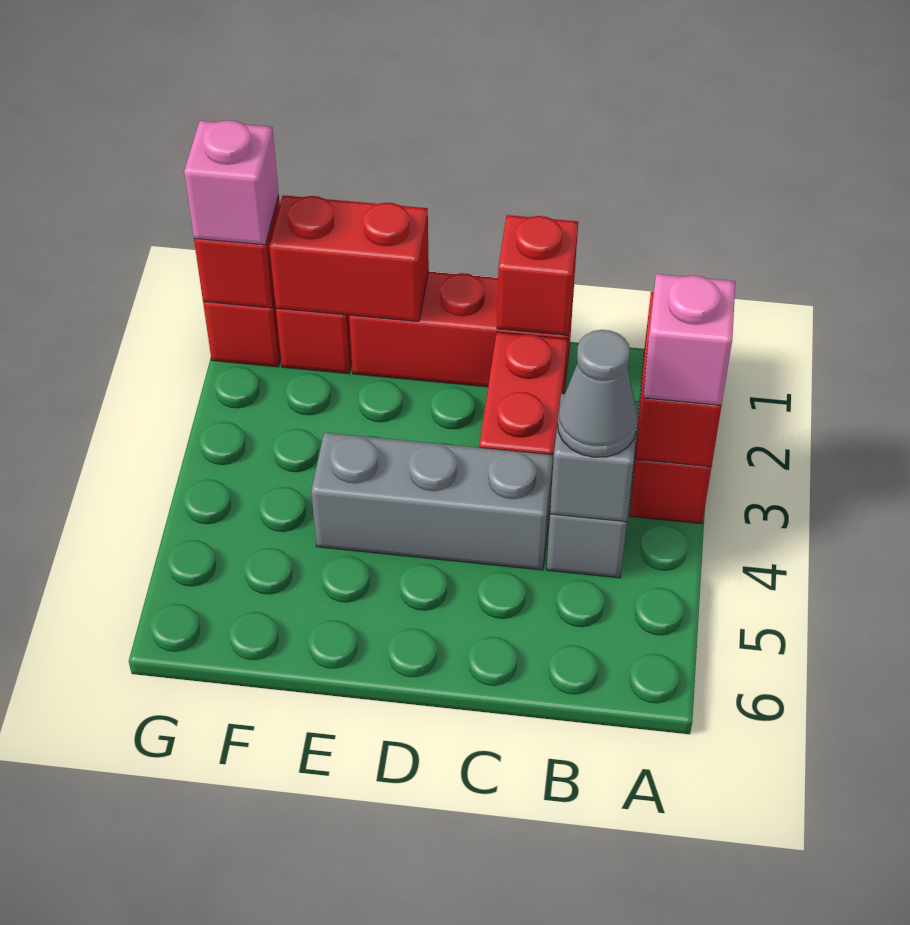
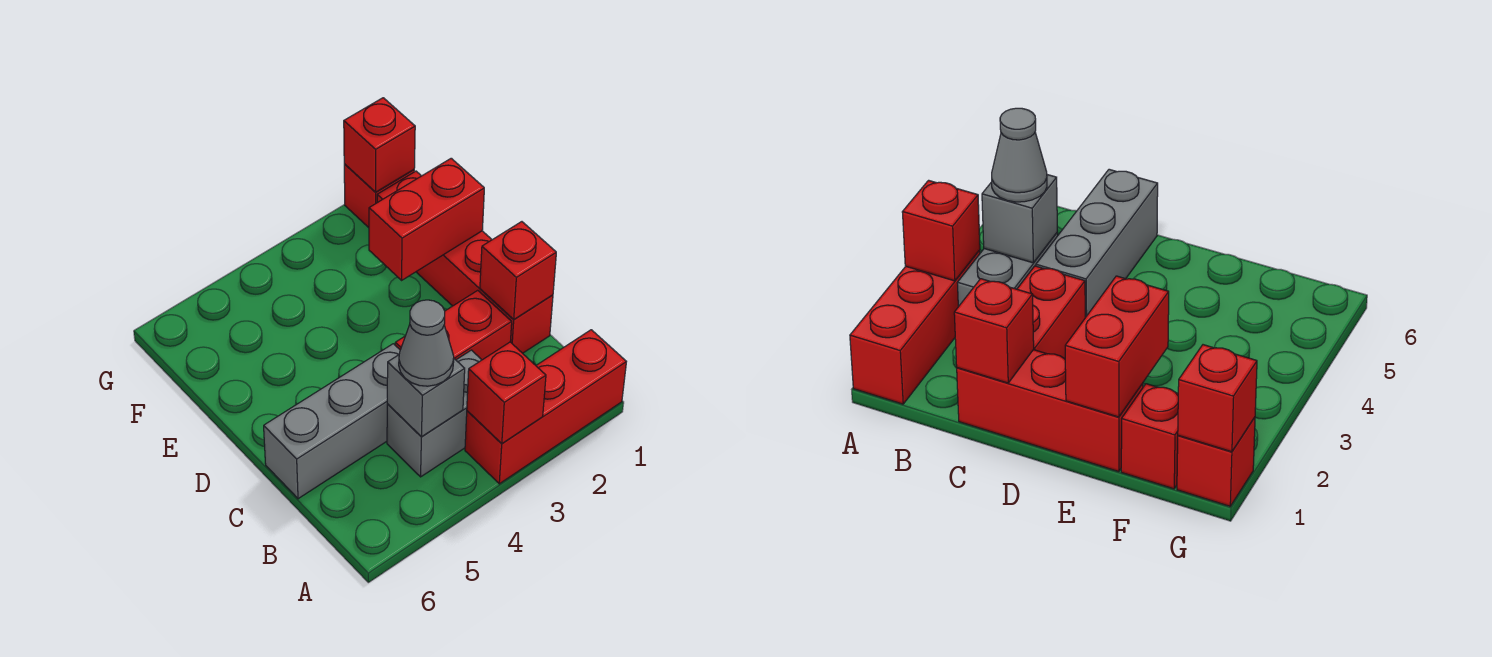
pink 1x1 brick [643,274,735,405] -> none
grey 1x3 brick [311,433,553,570] -> grey 1x3 brick turned to [264,344,400,499]
red 1x2 brick [269,195,429,322] -> red 1x2 brick turned to [369,158,484,280]
pink 1x1 brick [184,120,279,245] -> none

